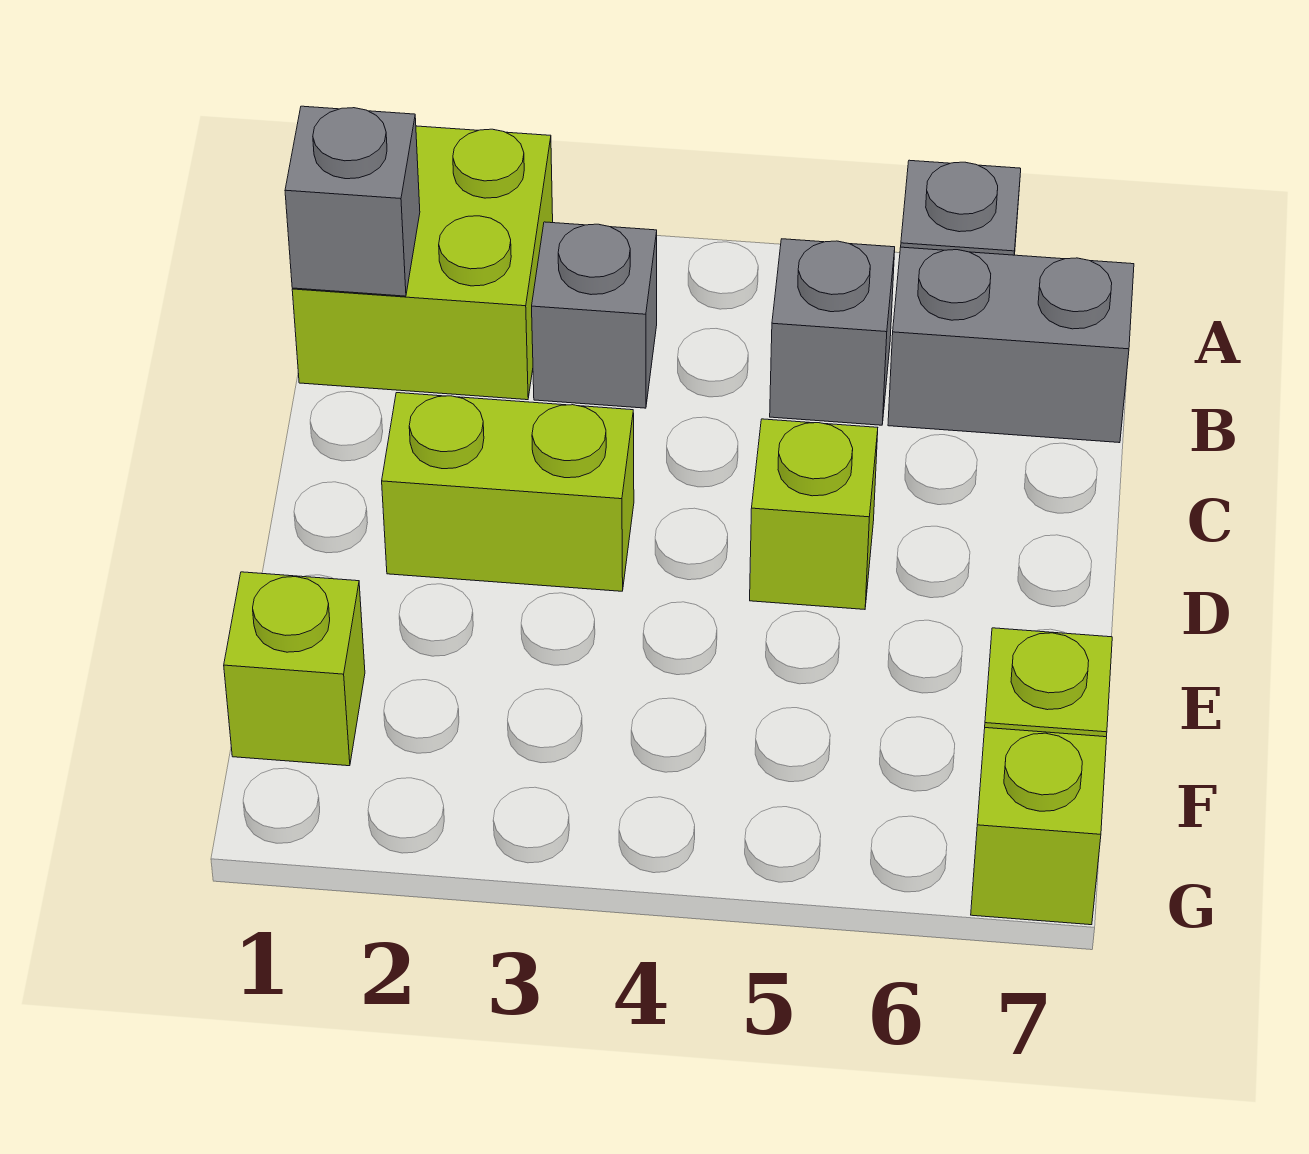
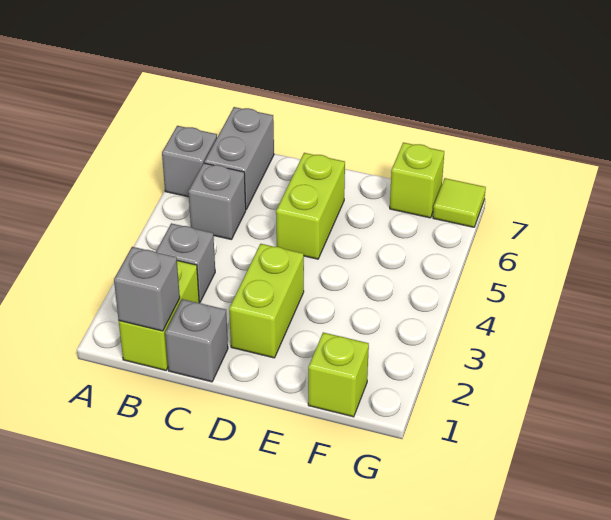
lime 2x2 brick [292,126,553,400] -> lime 1x2 brick [119,261,199,370]
none -> grey 1x1 brick [165,299,228,382]
lime 1x1 brick [750,419,878,609] -> lime 1x2 brick [276,153,345,259]
lime 1x1 brick [971,728,1107,925] -> lime 1x1 tile [433,178,486,227]

